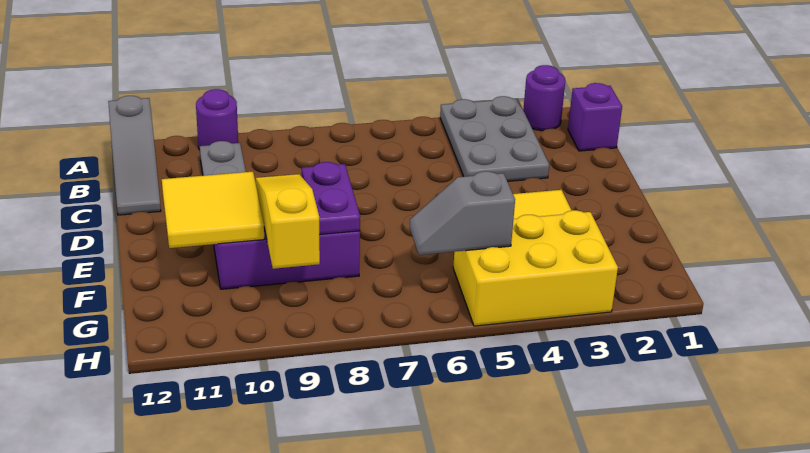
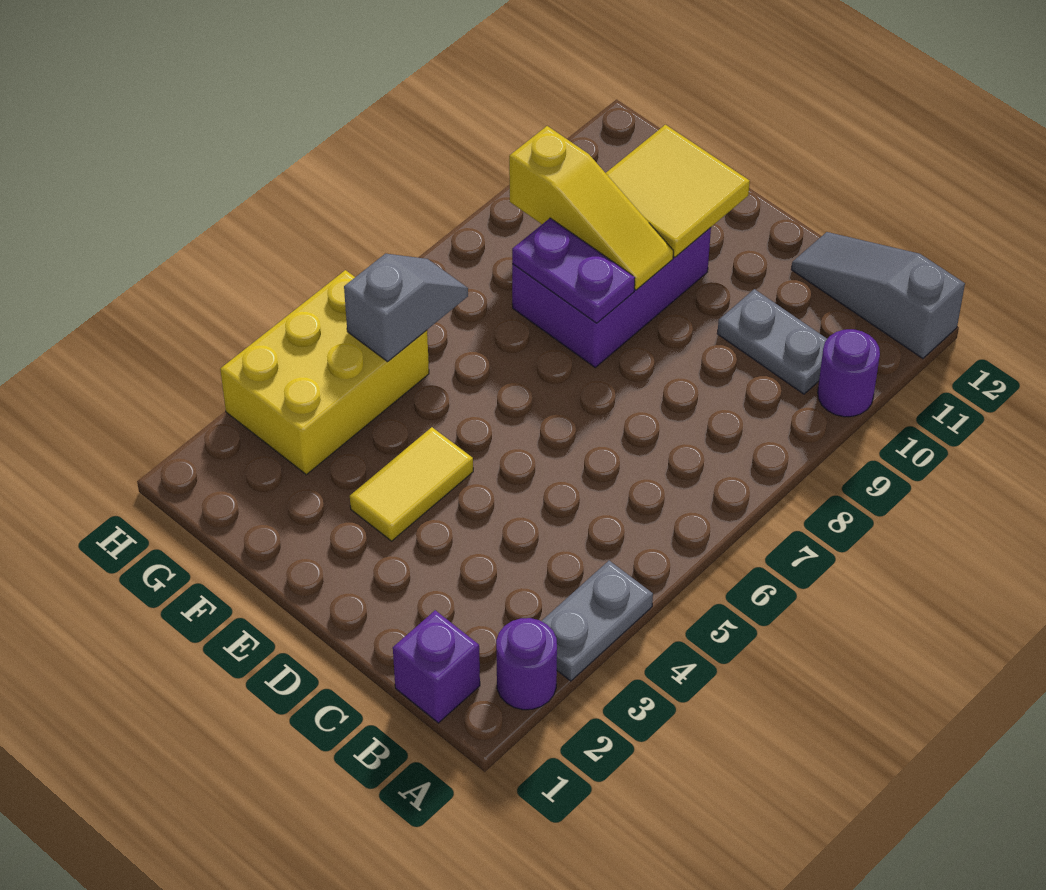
grey 2x3 plate [440,96,549,181] -> grey 1x2 plate [542,561,653,681]

